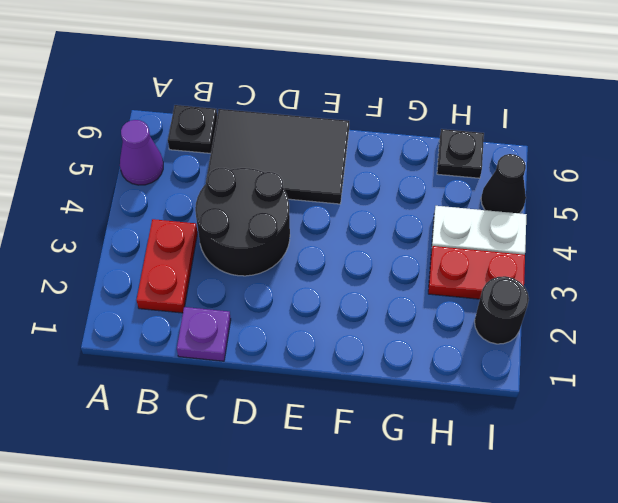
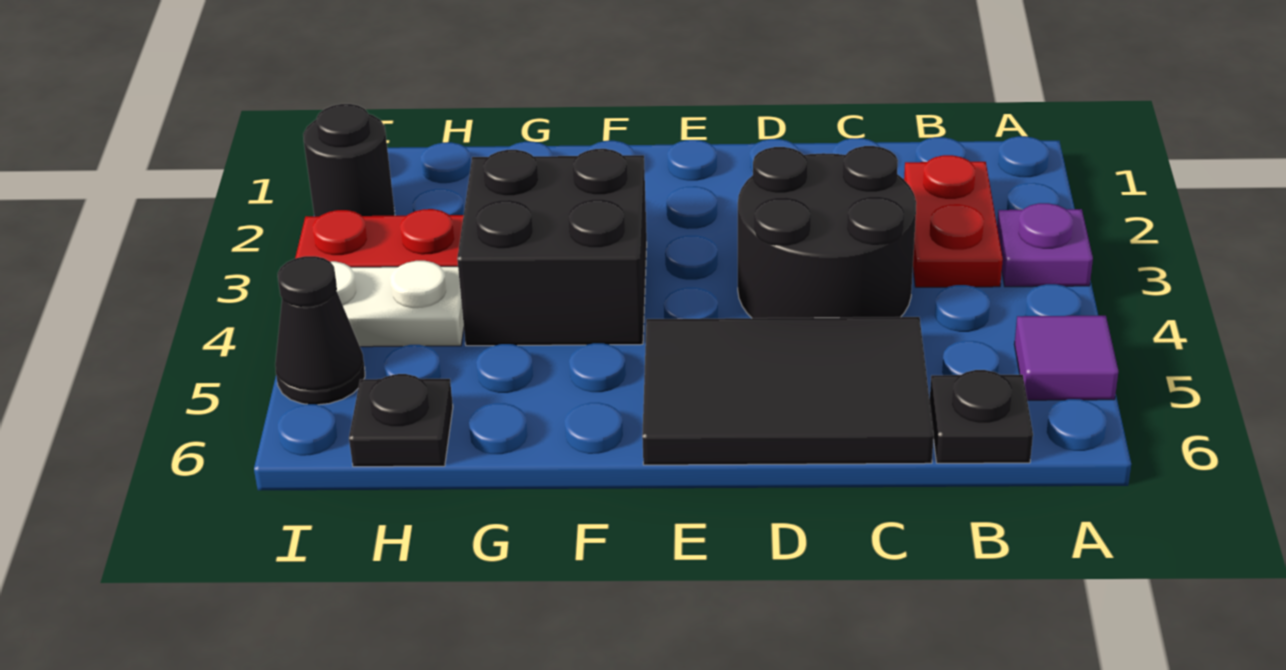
purple 1x1 cone [120,120,163,185] -> purple 1x1 tile [1014,316,1118,400]
purple 1x1 plate [177,307,231,361] -> purple 1x1 plate moved to [997,203,1093,287]
none -> black 2x2 brick [457,149,647,346]

